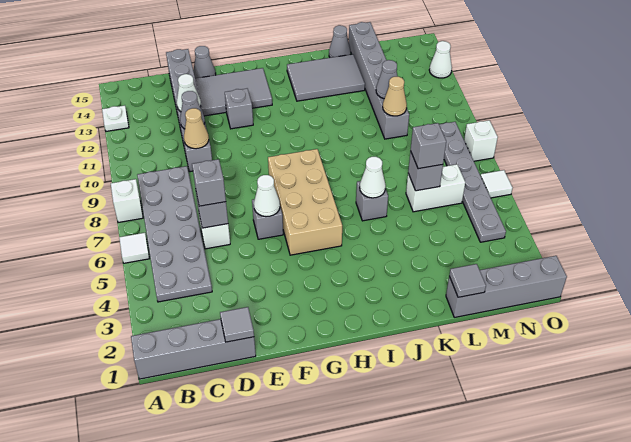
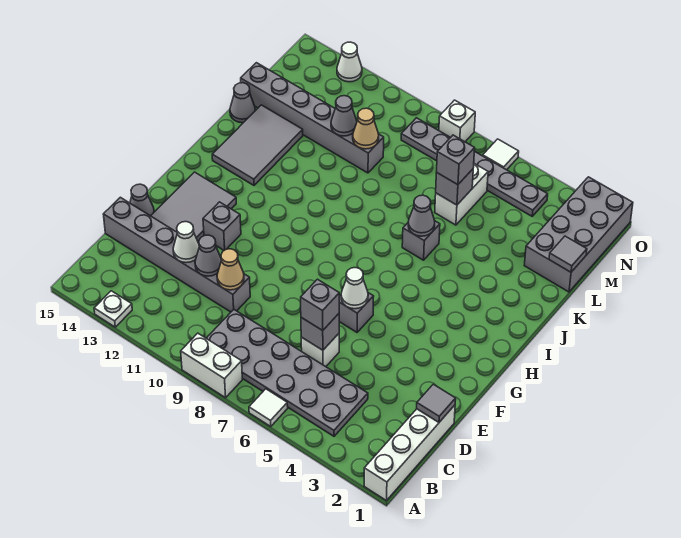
grey 1x4 brick [131,319,256,379] -> white 1x4 brick [364,405,455,501]
white 1x1 brick [111,179,143,223] -> white 1x2 brick [181,333,242,398]
tan 2x4 brick [268,149,342,255] -> none
white 1x1 cone [360,157,386,198] -> grey 1x1 cone [408,195,435,236]
grey 1x4 brick [446,256,567,317] -> grey 2x4 brick [524,177,633,292]

